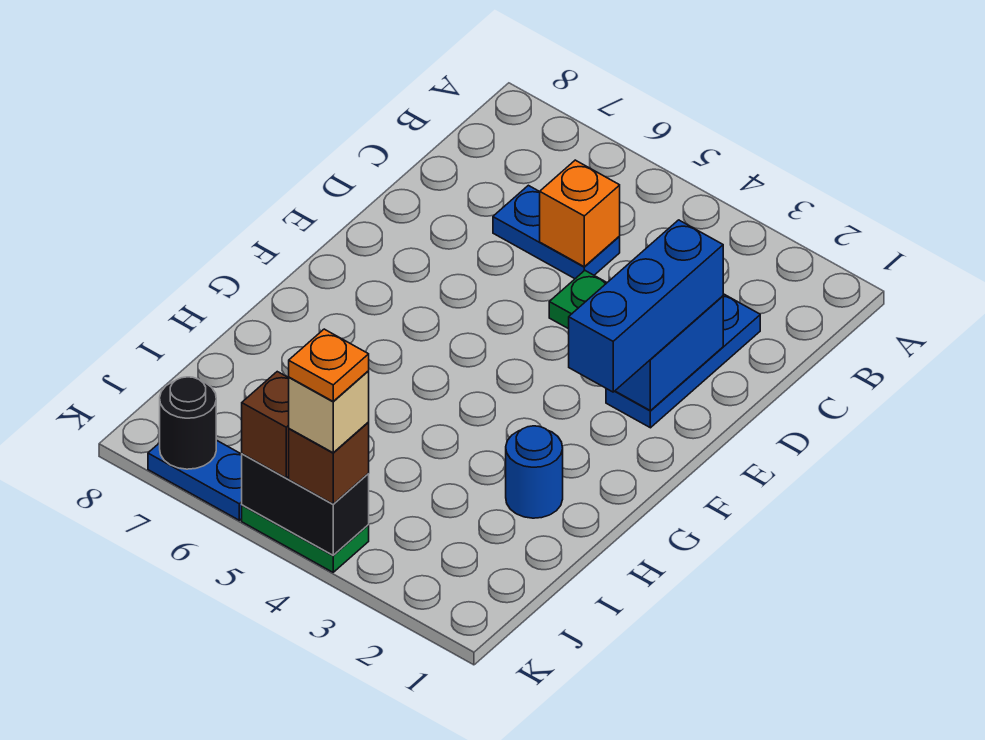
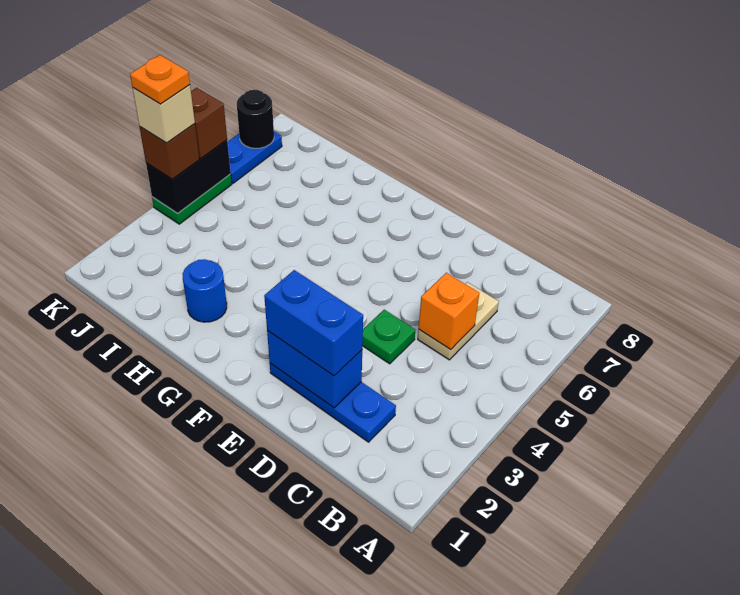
blue 1x2 plate [493,185,620,279] -> tan 1x2 plate [418,282,499,360]
blue 1x3 brick [569,220,723,392] -> blue 1x2 brick [264,270,363,376]

